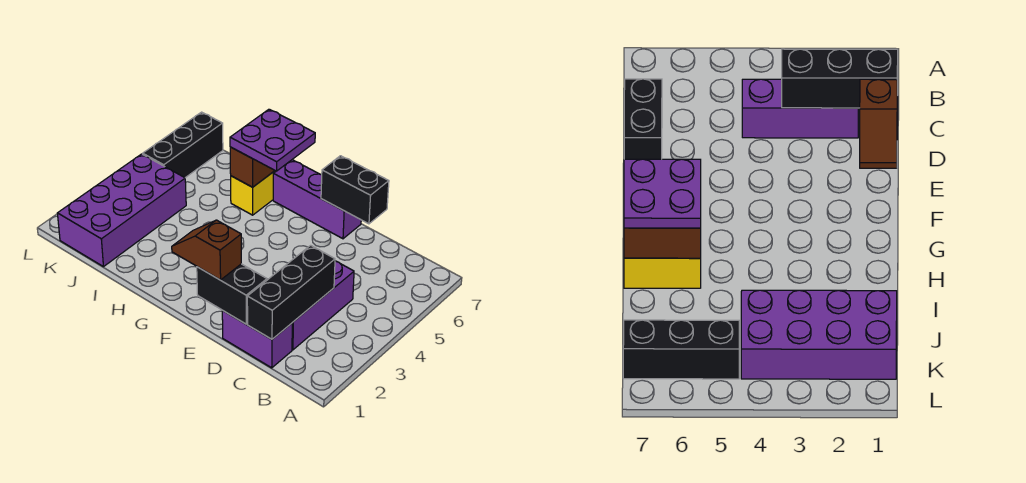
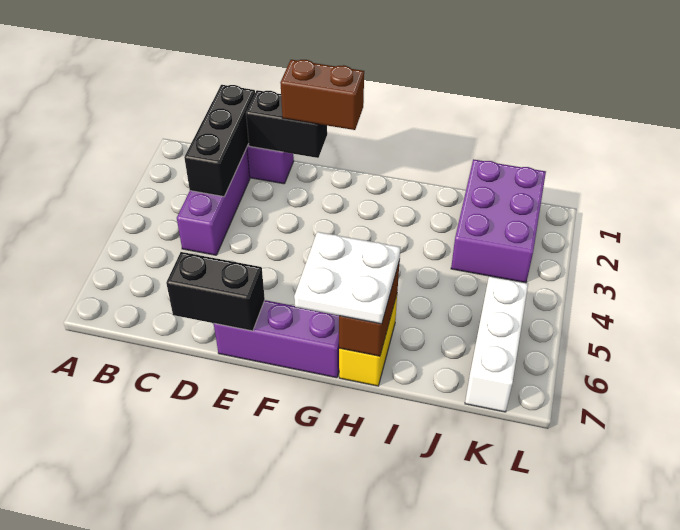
brown 1x2 slope [172,220,241,280] -> brown 1x2 brick [280,60,364,130]
purple 2x2 plate [230,109,315,171] -> white 2x2 plate [294,232,400,324]
purple 2x4 brick [57,154,186,267] -> purple 2x3 brick [451,159,546,283]
black 1x3 brick [143,112,223,178] -> white 1x3 brick [465,276,528,412]

